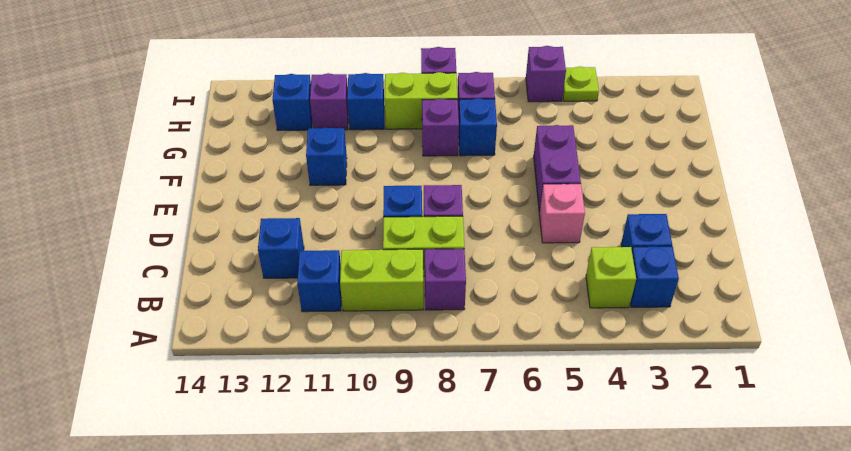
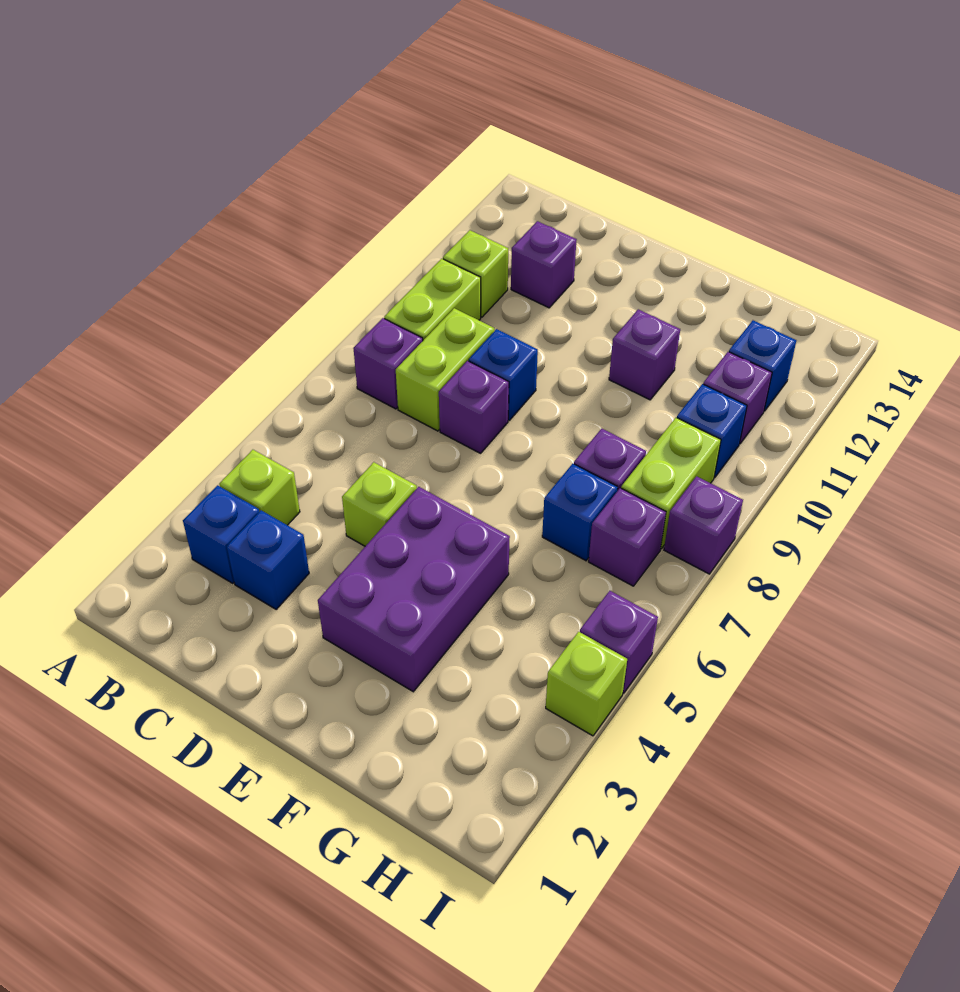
blue 1x1 brick [297,250,342,312] -> lime 1x1 brick [443,230,508,317]
blue 1x1 brick [258,218,304,278] -> purple 1x1 brick [511,221,577,308]
pink 1x1 brick [539,184,585,243] -> lime 1x1 brick [342,462,417,546]
purple 1x2 brick [534,125,581,212] -> purple 2x3 brick [318,487,510,692]
blue 1x1 brick [306,128,347,185] -> purple 1x1 brick [609,309,680,400]
lime 1x1 plate [563,66,599,101] -> lime 1x1 brick [546,632,627,736]

